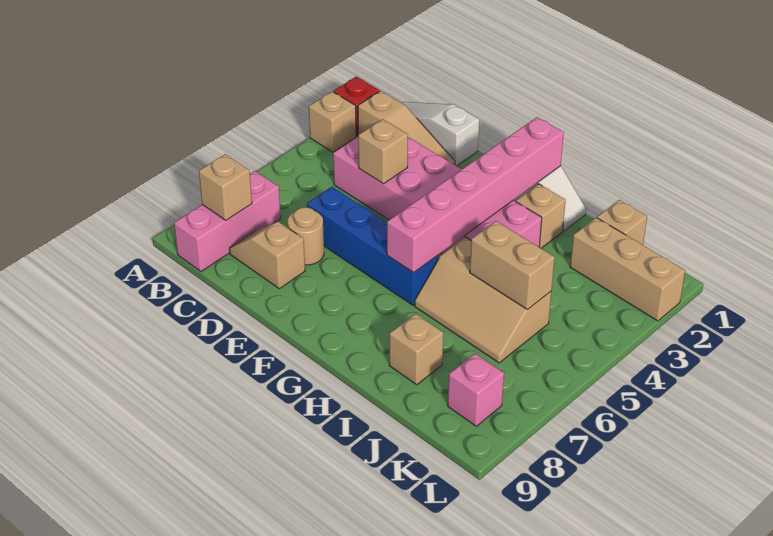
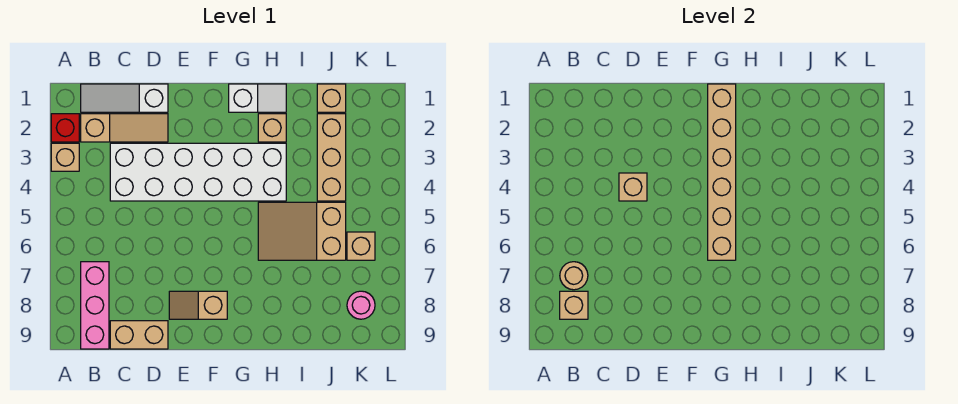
pink 2x6 brick [333,137,542,254] -> white 2x6 brick [110,143,286,201]
tan 1x2 slope [229,222,305,289] -> tan 1x2 slope moved to [169,291,227,319]
blue 1x4 brick [307,187,439,305] -> none
tan 1x1 round brick [288,208,324,265] -> tan 1x1 round brick moved to [560,262,588,290]
pink 1x6 brick [387,117,564,273] -> tan 1x6 brick [708,84,736,260]
tan 2x3 slope [415,237,551,363] -> tan 2x3 slope turned to [258,202,346,260]
tan 1x2 brick [470,221,555,310] -> tan 1x2 brick moved to [110,321,168,349]
tan 1x1 brick [389,314,443,385] -> tan 1x1 brick moved to [347,232,375,260]
tan 1x3 brick [570,218,685,321] -> tan 1x3 brick turned to [317,114,346,201]
pink 1x1 brick [448,354,504,426] -> pink 1x1 round brick [347,291,375,319]

